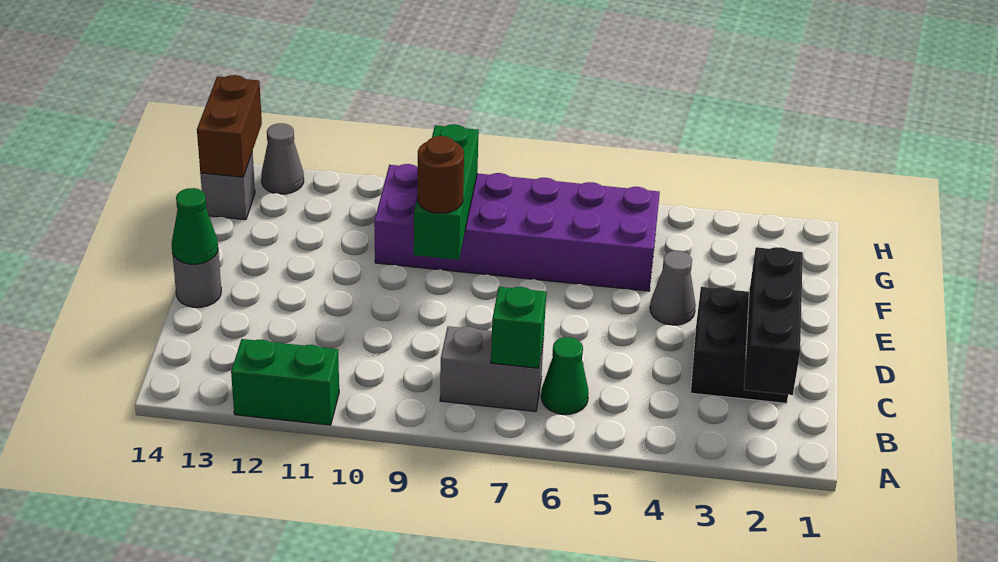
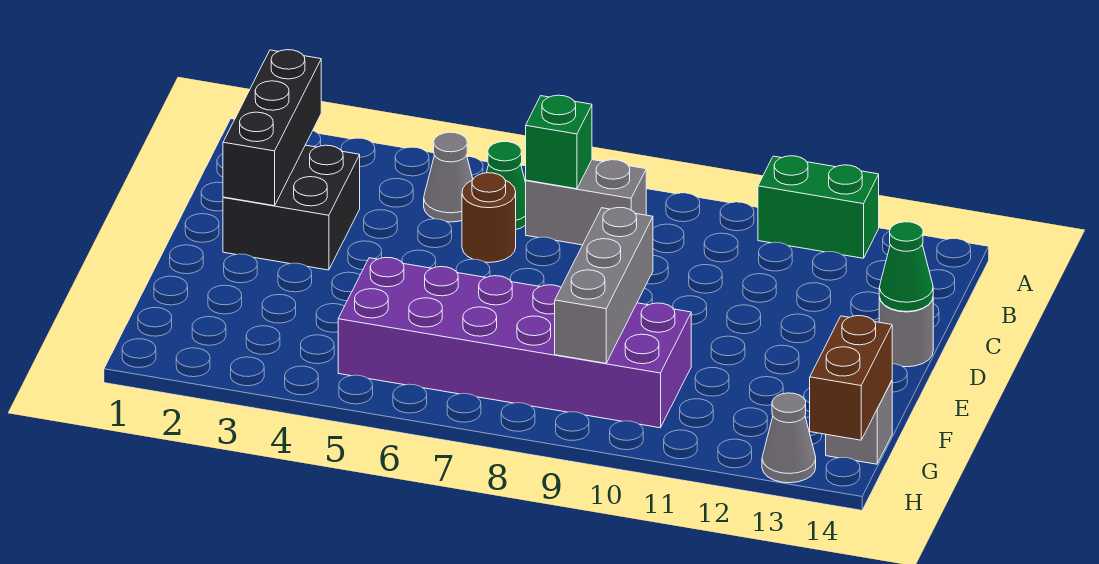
grey 1x1 cone [650,251,696,325] -> grey 1x1 cone moved to [424,132,473,222]
green 1x3 brick [414,124,479,260] -> grey 1x3 brick [555,207,653,363]
brown 1x1 round brick [417,136,464,213] -> brown 1x1 round brick moved to [462,173,516,263]

